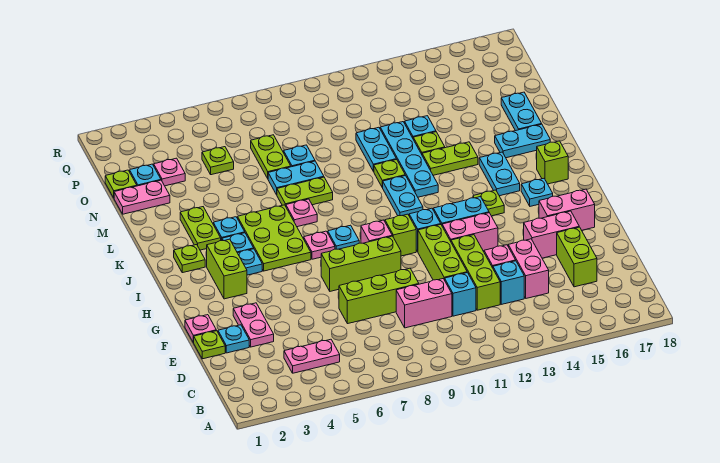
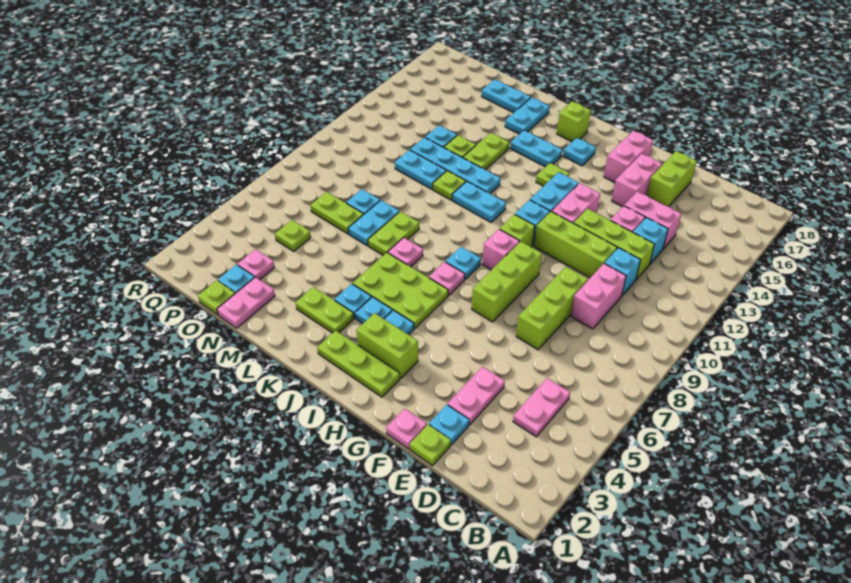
lime 1x2 brick [557,227,597,287] -> lime 1x2 brick turned to [647,151,697,207]
pink 1x2 plate [233,303,274,347] -> pink 1x2 plate turned to [448,367,505,425]
lime 1x1 plate [174,245,205,273] -> lime 1x3 plate [317,330,400,397]

